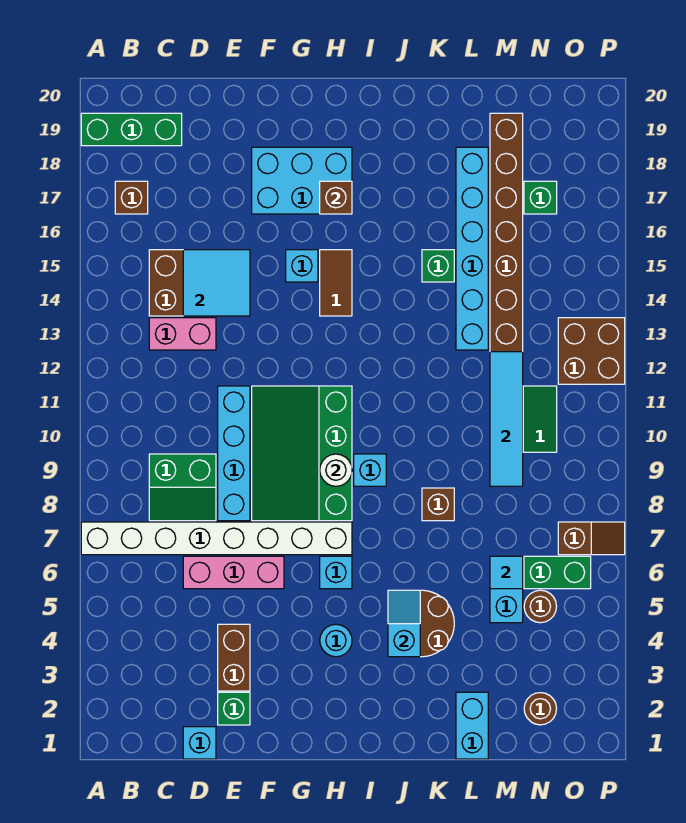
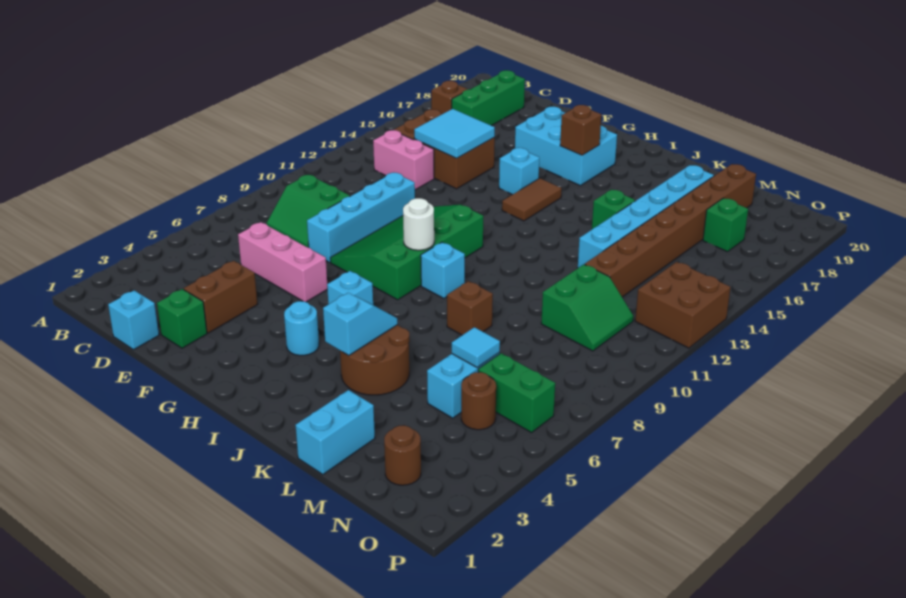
white 1x8 brick [81,522,352,555] -> none
green 1x3 brick [81,113,182,146] -> green 1x3 brick turned to [452,70,525,126]
cyan 1x4 tile [490,352,523,486] -> none
brown 1x2 slope [558,522,625,555] -> none

